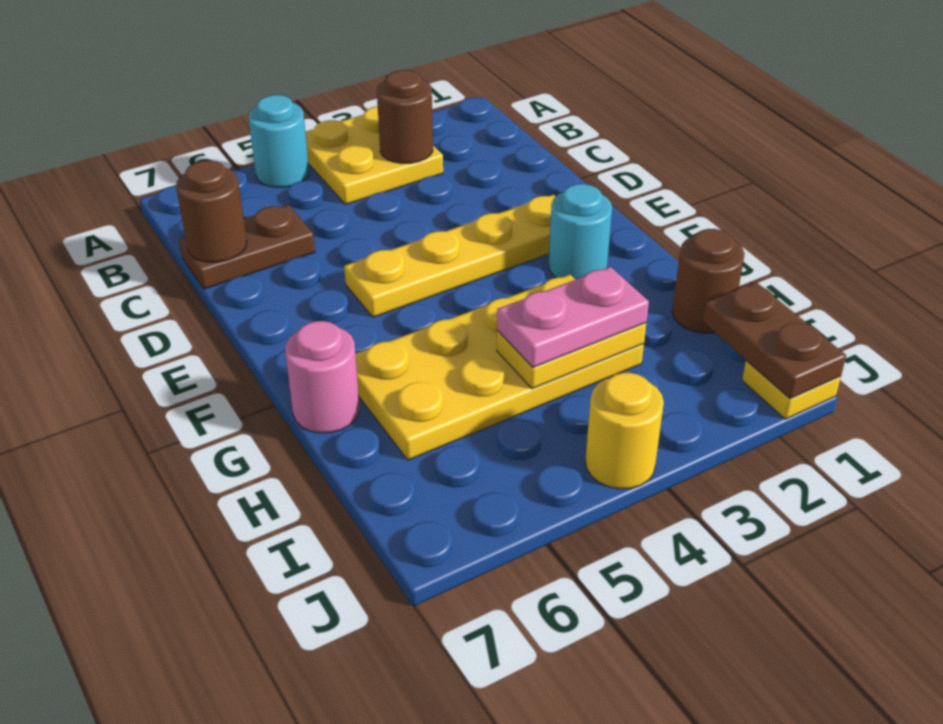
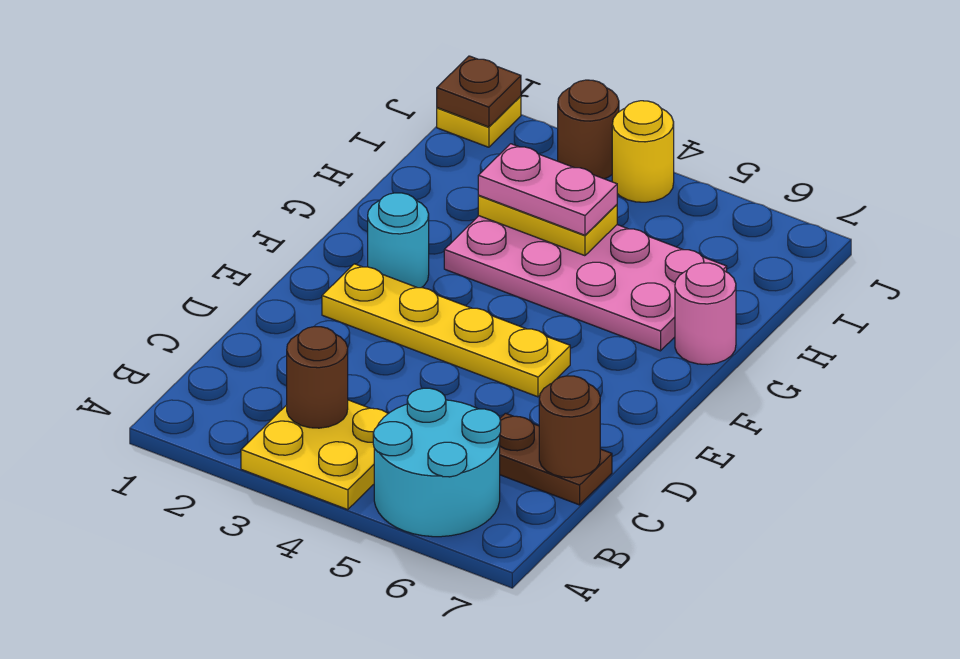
cyan 1x1 round brick [248,95,309,187] -> cyan 2x2 round brick [373,388,501,537]
yellow 2x4 plate [355,275,644,460] -> pink 2x4 plate [444,216,727,351]
brown 1x1 round brick [672,229,744,333] -> brown 1x1 round brick moved to [558,80,619,179]
brown 1x2 plate [703,282,846,399] -> brown 1x1 plate [437,56,521,127]

